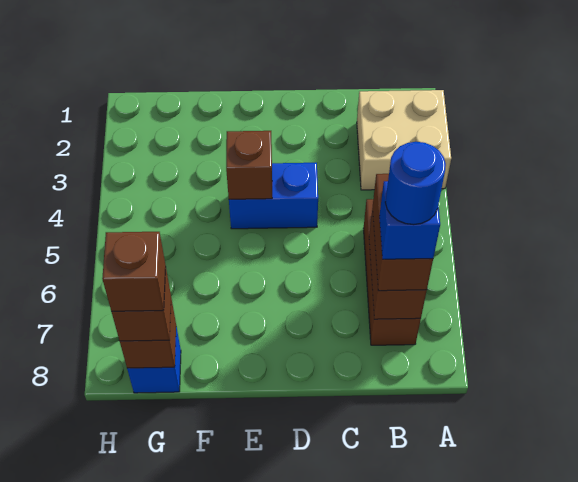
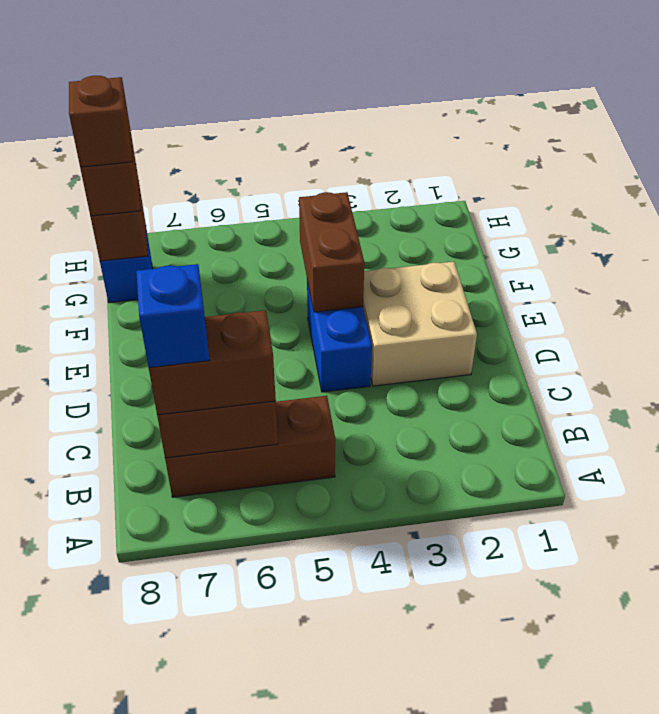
tan 2x2 brick [357,90,451,190] -> tan 2x2 brick moved to [363,262,477,386]
blue 1x1 round brick [385,142,446,225] -> none
brown 1x1 brick [226,131,272,199] -> brown 1x2 brick [299,192,364,312]

